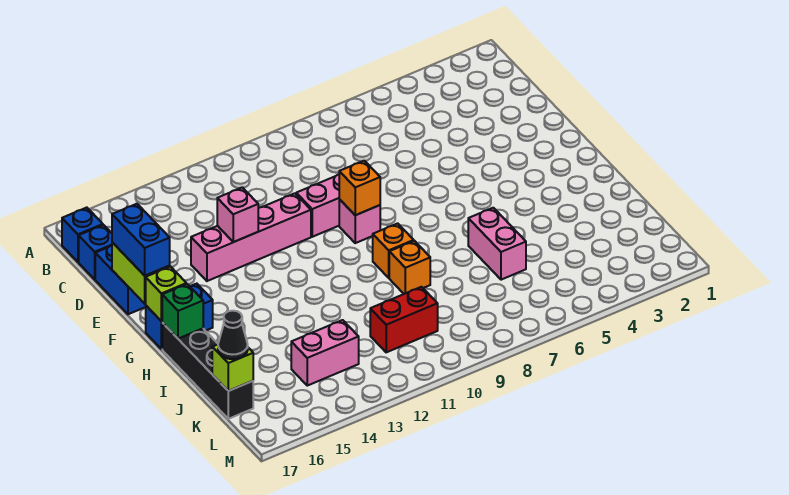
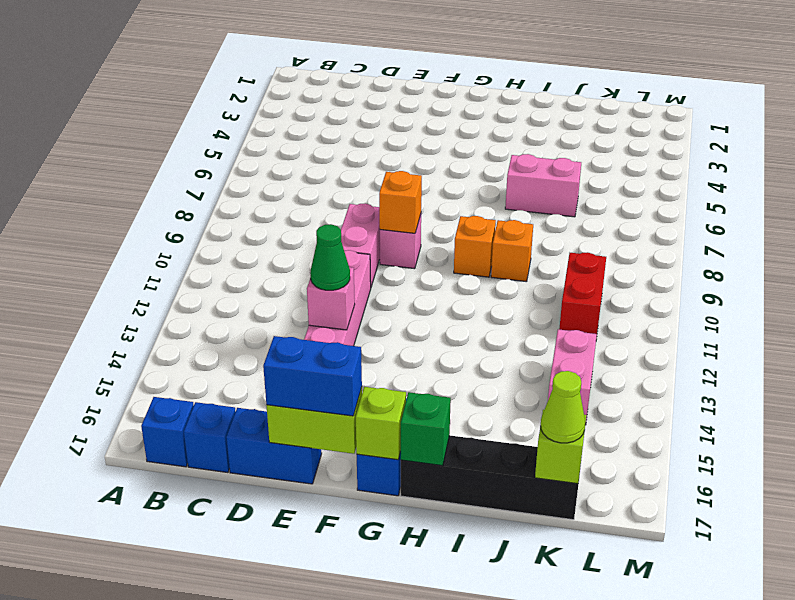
none -> green 1x1 cone [310,224,350,290]
black 1x1 cone [218,311,248,359] -> lime 1x1 cone [541,371,585,443]

